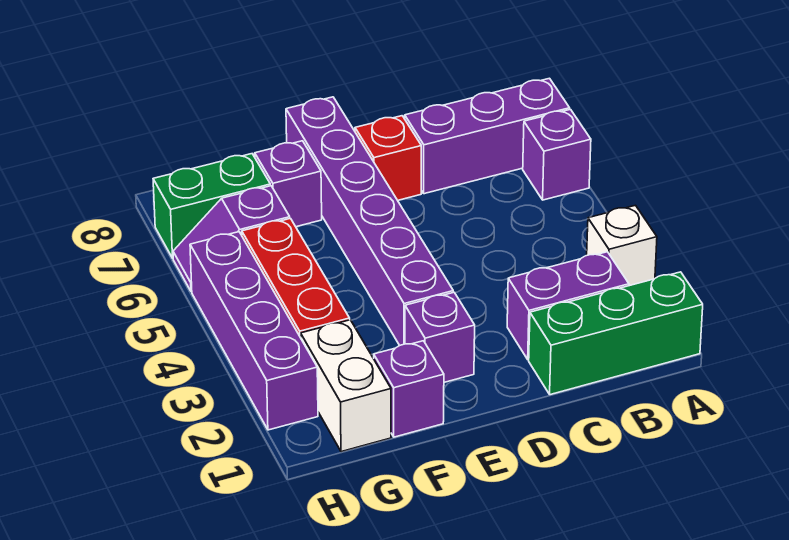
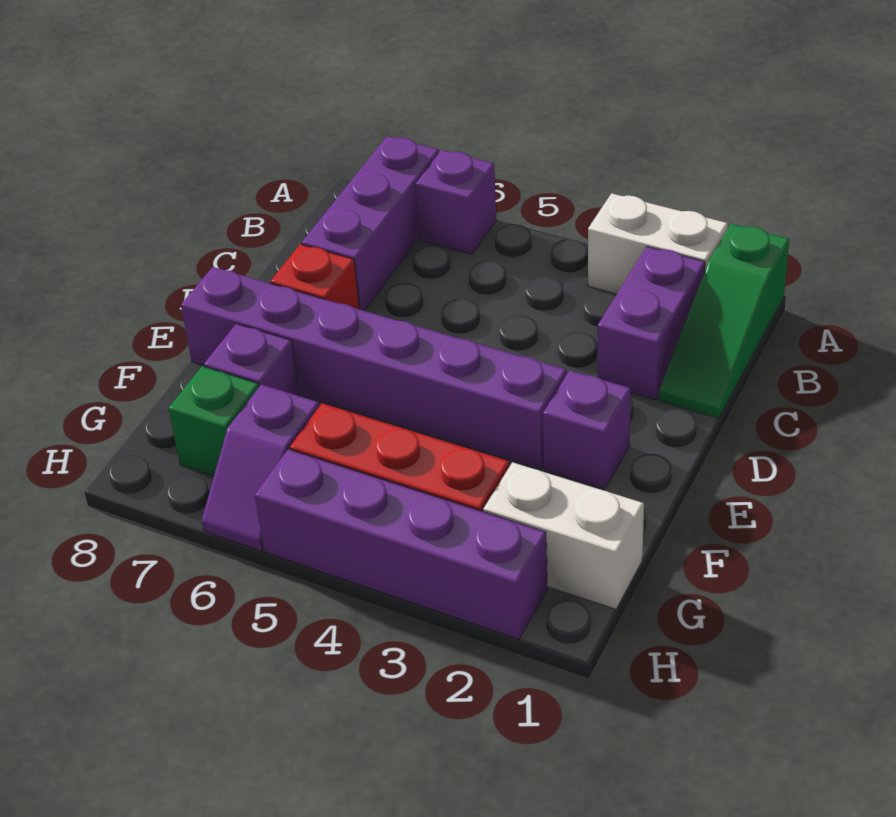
green 1x3 brick [529,272,703,395] -> green 1x3 slope [659,224,789,418]
white 1x1 brick [587,205,657,286] -> white 1x2 brick [588,193,728,294]
purple 1x1 brick [374,341,444,437] -> none
green 1x2 brick [153,154,270,258] -> green 1x1 brick [168,366,259,476]

